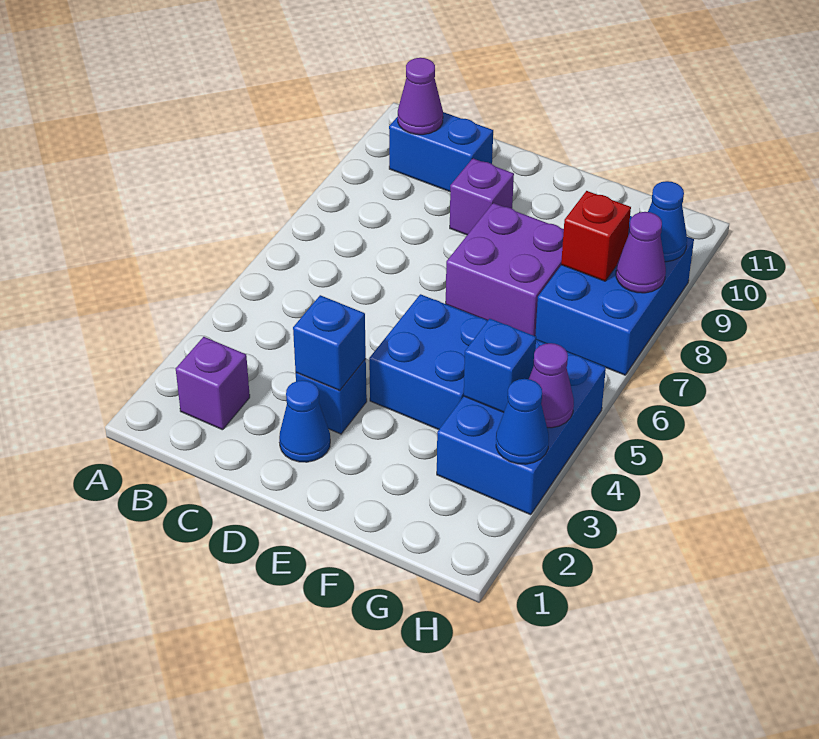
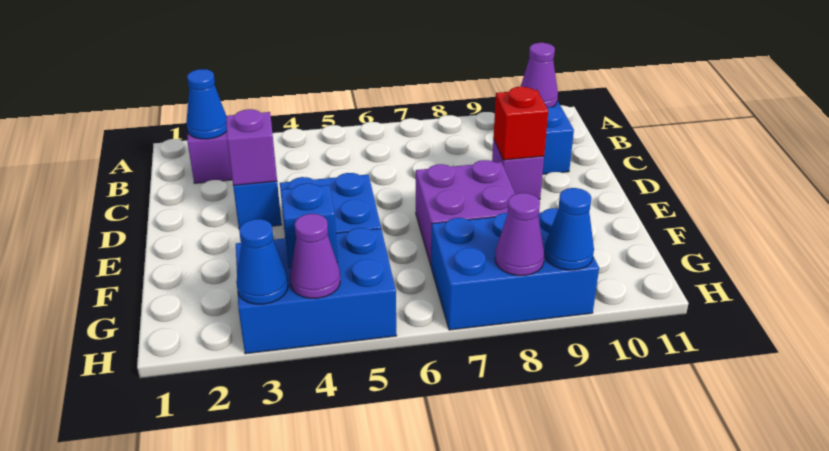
blue 1x1 cone [279,380,330,462] -> blue 1x1 cone moved to [186,69,227,139]
blue 1x1 brick [293,295,366,391] -> purple 1x1 brick [226,109,277,185]
red 1x1 brick [561,191,631,281] -> red 1x1 brick moved to [493,87,548,160]

